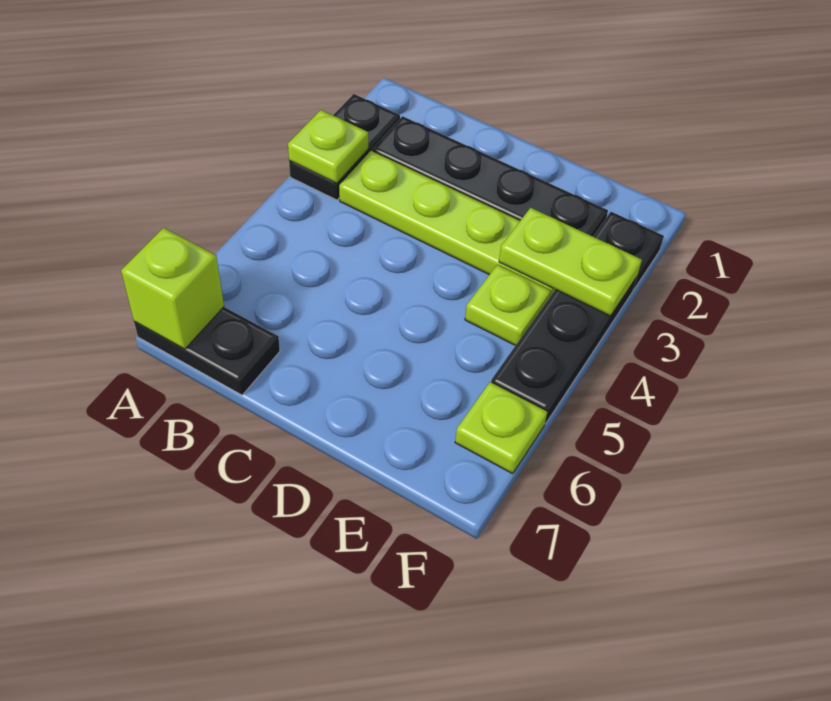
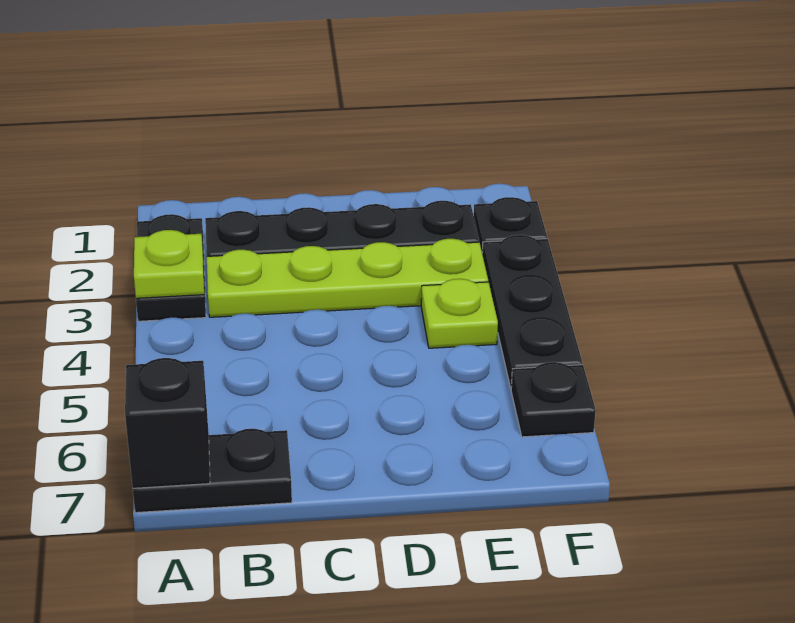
lime 1x1 brick [121,228,224,349] -> black 1x1 brick [125,358,210,488]
lime 1x2 plate [499,208,642,316] -> none
lime 1x1 plate [455,382,547,474] -> black 1x1 plate [511,362,596,437]

